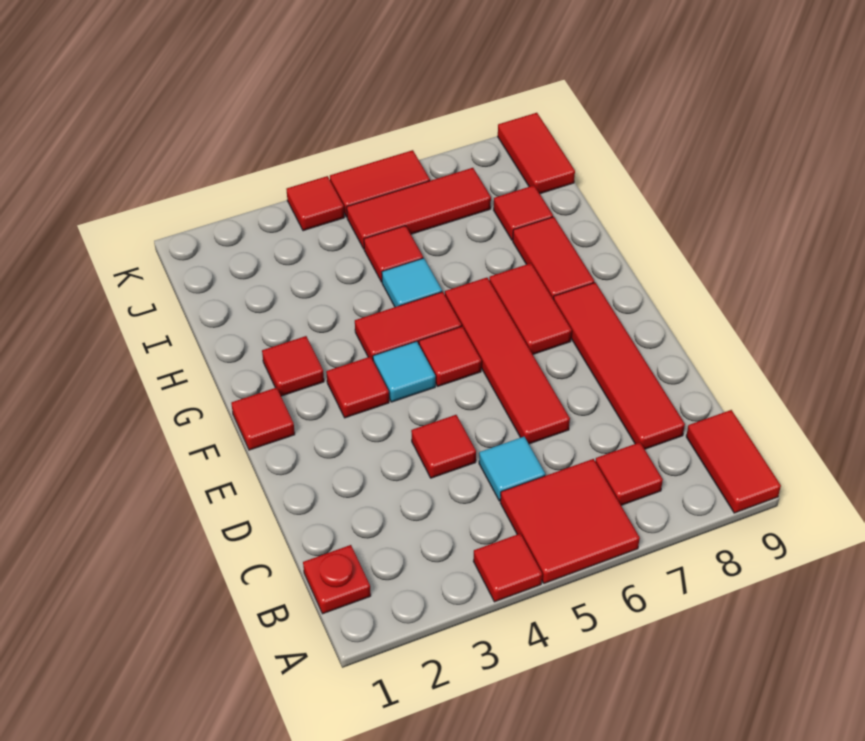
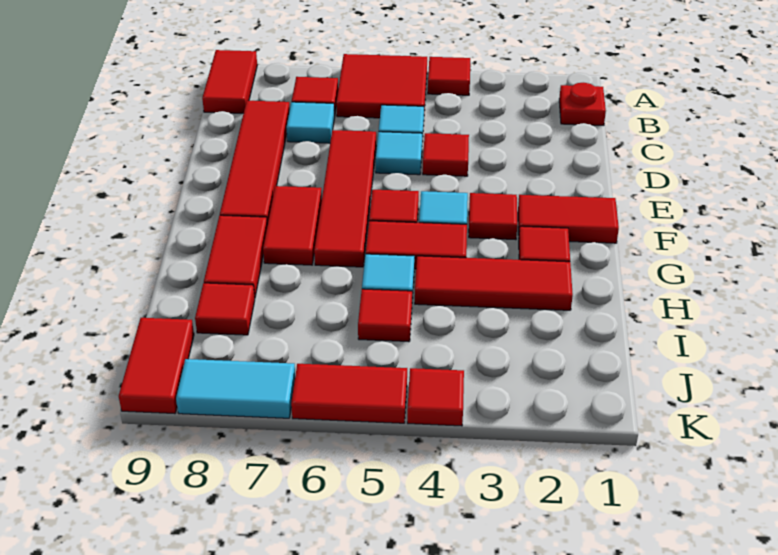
none -> cyan 1x1 tile [286,102,335,143]
none -> cyan 1x1 tile [376,132,422,175]
red 1x1 tile [231,387,295,450] -> red 1x2 tile [518,195,619,243]
red 1x3 tile [347,168,491,249] -> red 1x3 tile moved to [415,256,573,310]
none -> cyan 1x2 tile [176,359,295,418]

